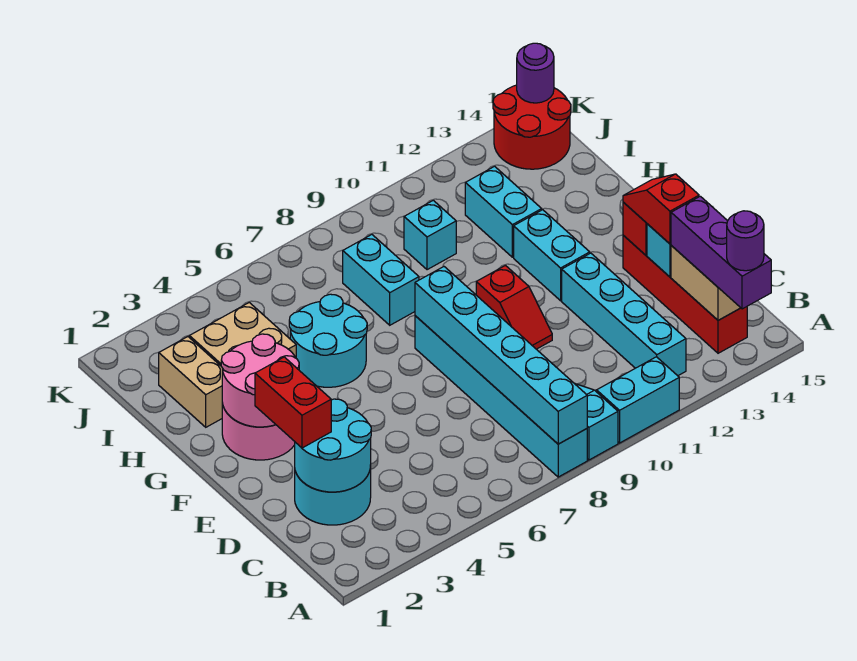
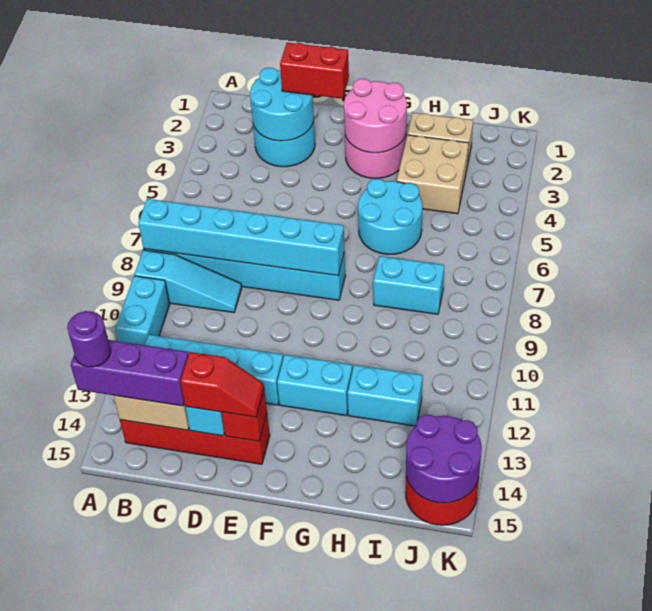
red 1x2 slope [476,265,552,349] -> none
cyan 1x1 brick [404,200,456,270] -> none
purple 1x1 round brick [517,43,554,103] -> purple 2x2 round brick [406,415,482,503]

